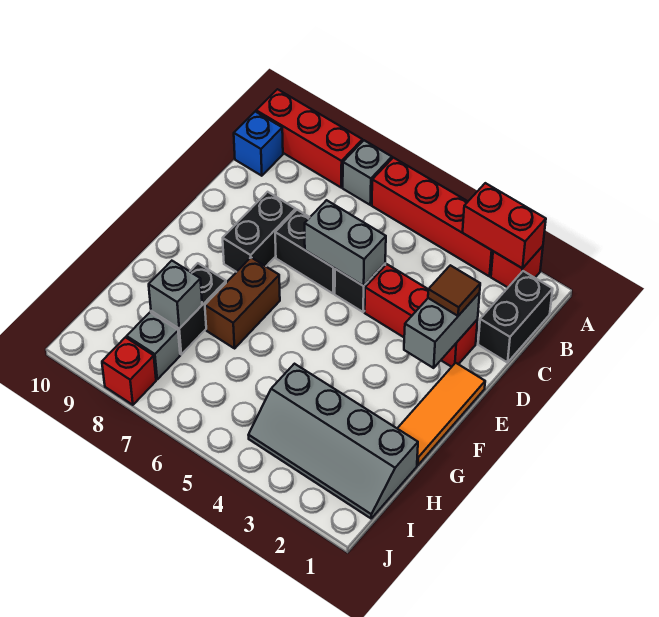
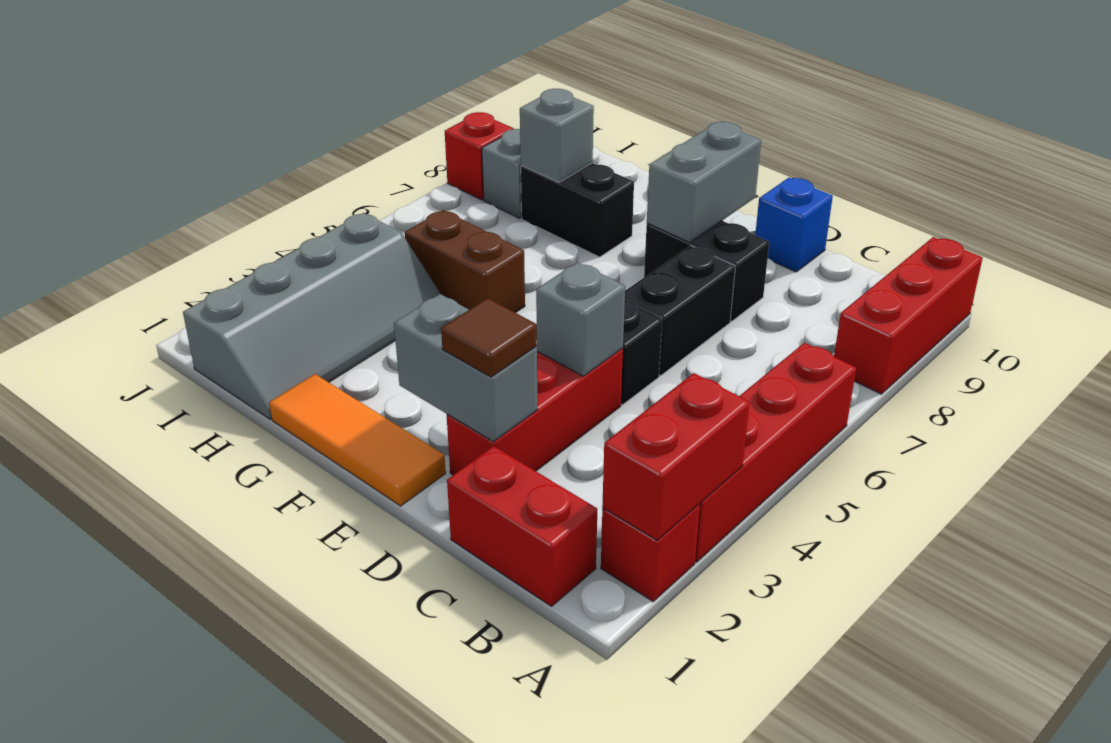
grey 1x1 brick [343,140,392,205] -> grey 1x1 brick moved to [536,262,625,376]
black 1x2 brick [478,271,553,362] -> red 1x2 brick [447,446,597,606]
blue 1x1 brick [234,112,283,176] -> blue 1x1 brick moved to [755,178,833,272]
grey 1x2 brick [305,200,386,286] -> grey 1x2 brick moved to [647,122,761,243]
brown 1x2 brick [205,258,280,348] -> brown 1x2 brick moved to [405,210,525,313]
grey 2x4 slope [249,364,418,518] -> grey 2x4 slope turned to [183,213,440,419]

